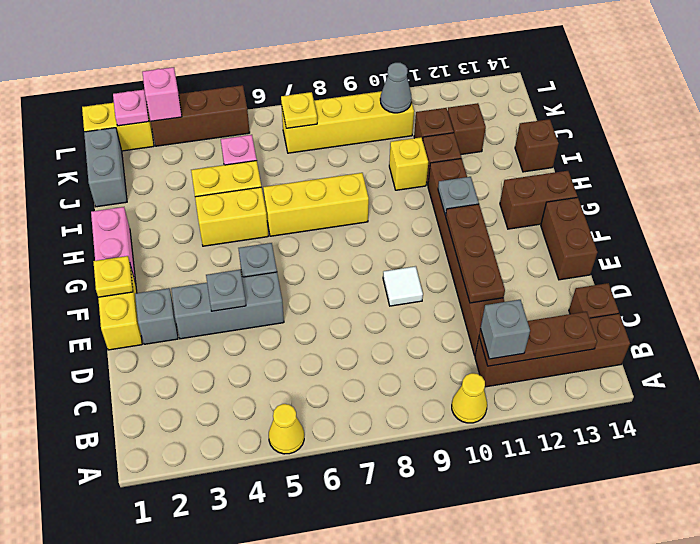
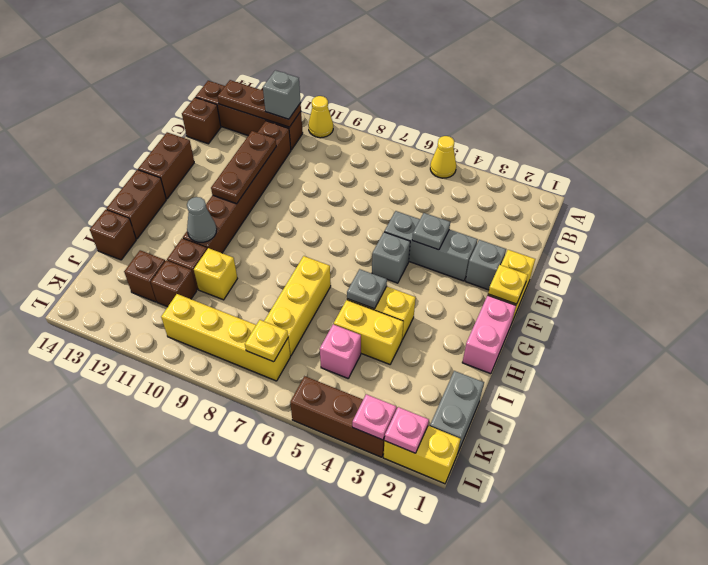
white 1x1 tile [383,266,423,306] -> none
grey 1x1 plate [438,177,479,215] -> grey 1x1 plate moved to [347,269,387,309]
brown 1x2 brick [500,171,577,229] -> brown 1x2 brick turned to [107,170,166,239]
yellow 1x3 brick [263,173,369,236] -> yellow 1x3 brick turned to [264,256,331,356]
grey 1x1 cone [380,63,412,113] -> grey 1x1 cone moved to [187,197,216,243]
pink 1x1 brick [142,67,182,121] -> pink 1x1 plate [352,394,396,440]

